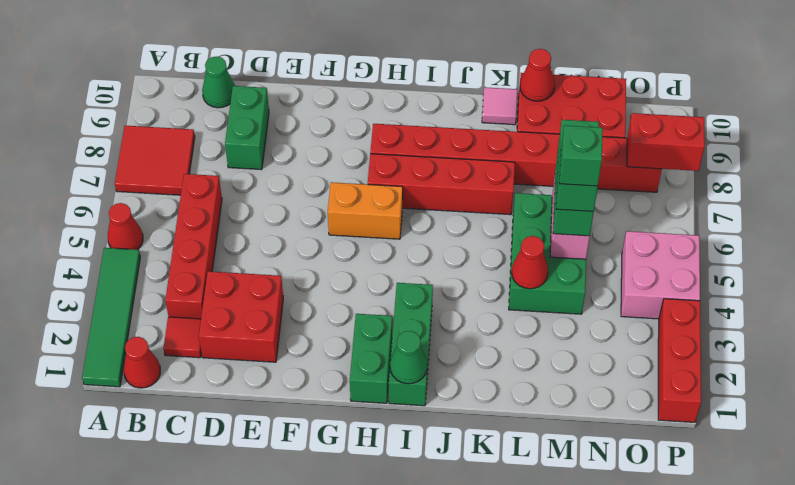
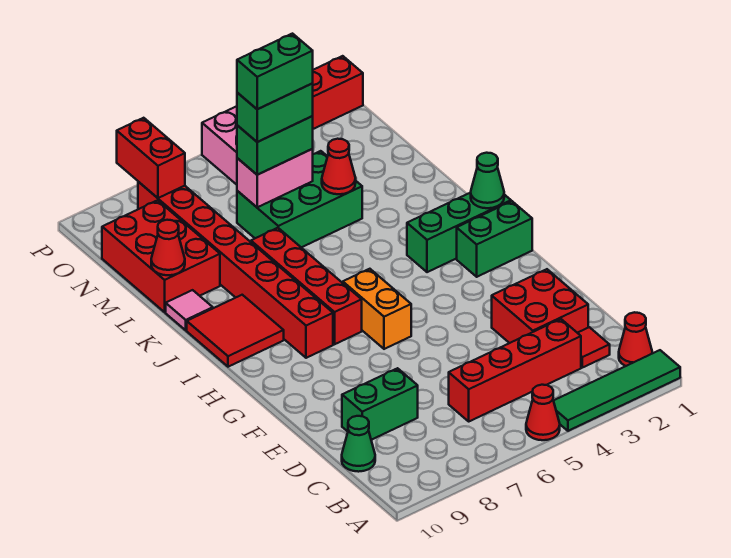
red 2x2 tile [115,126,195,195] -> red 2x2 tile moved to [187,295,284,367]
green 1x1 brick [560,125,603,186] -> green 1x2 brick [237,34,313,109]

